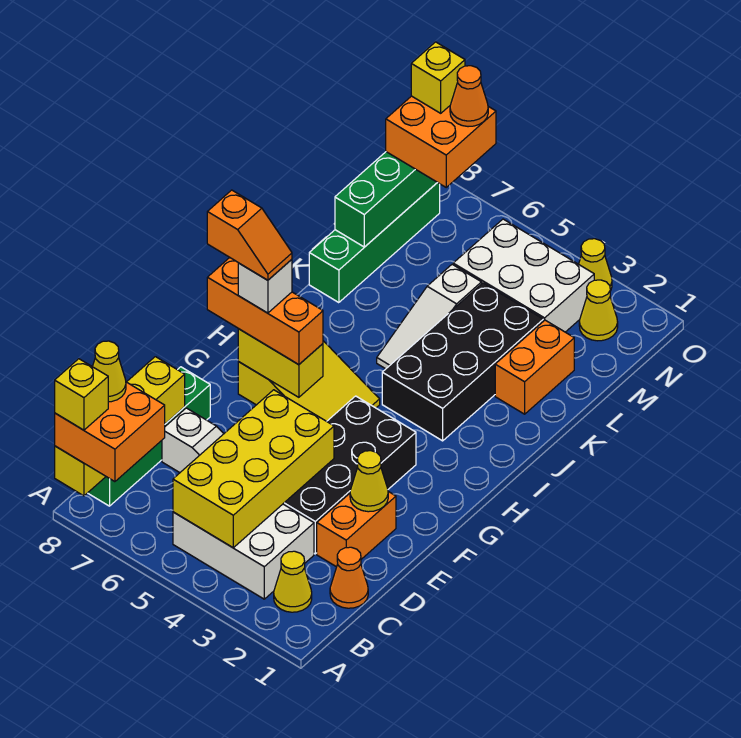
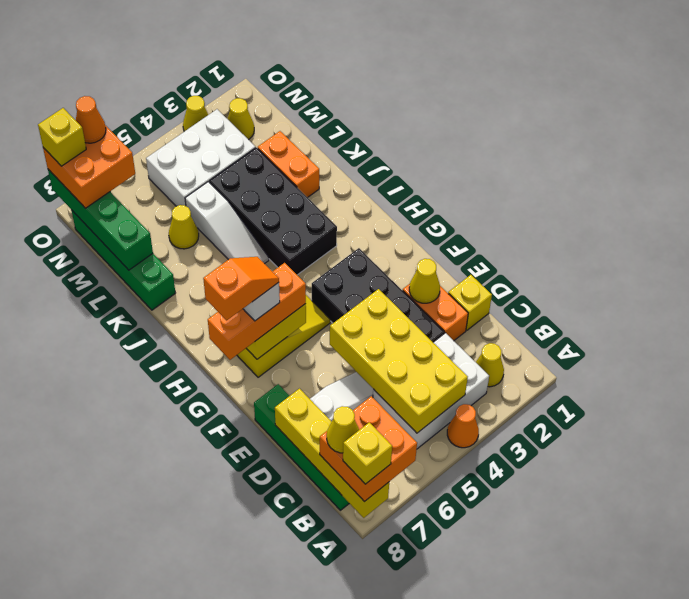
orange 1x1 cone [330,547,368,608] -> orange 1x1 cone moved to [447,404,479,448]
none -> yellow 1x1 brick [448,275,492,330]
none -> yellow 1x1 cone [169,205,199,249]

